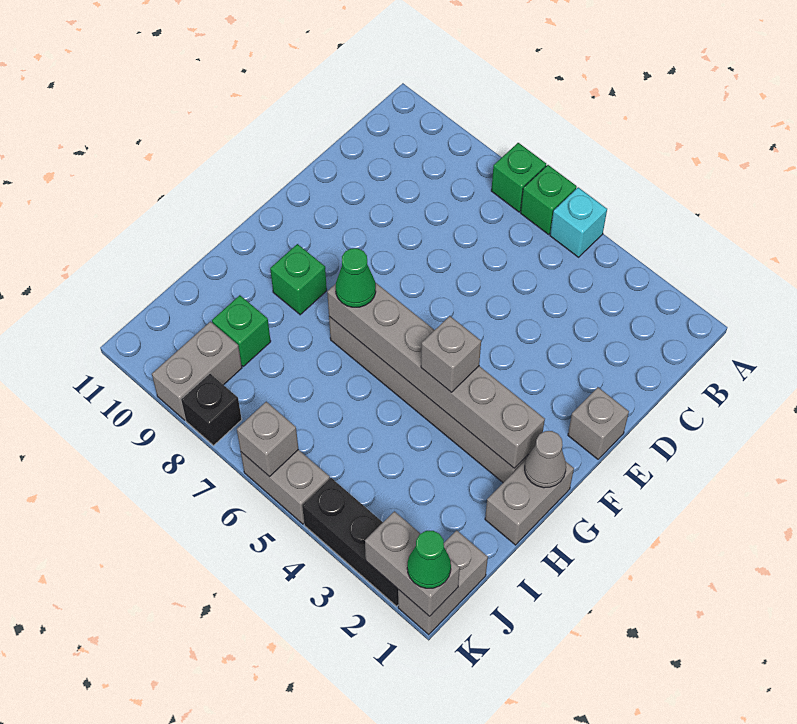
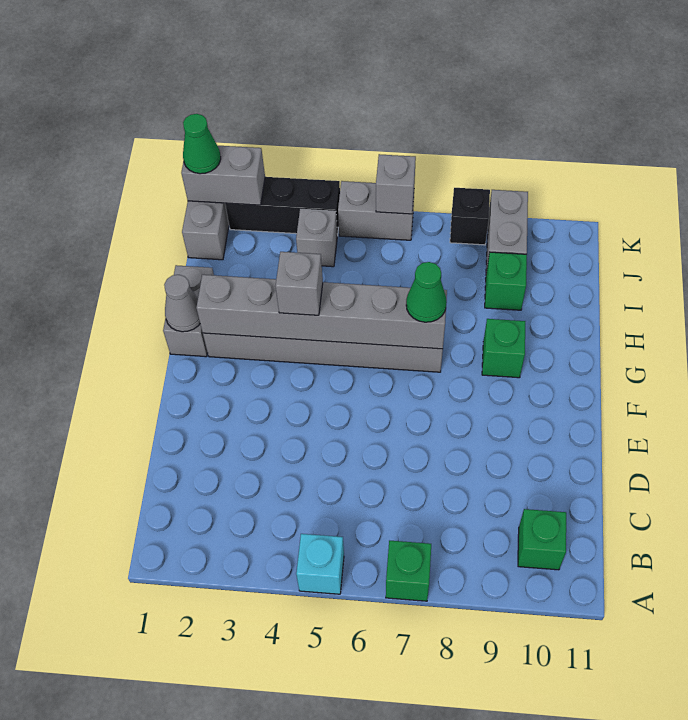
green 1x1 brick [521,165,577,234] -> green 1x1 brick moved to [518,509,566,570]
grey 1x1 brick [568,387,629,459] -> grey 1x1 brick moved to [296,209,337,267]

